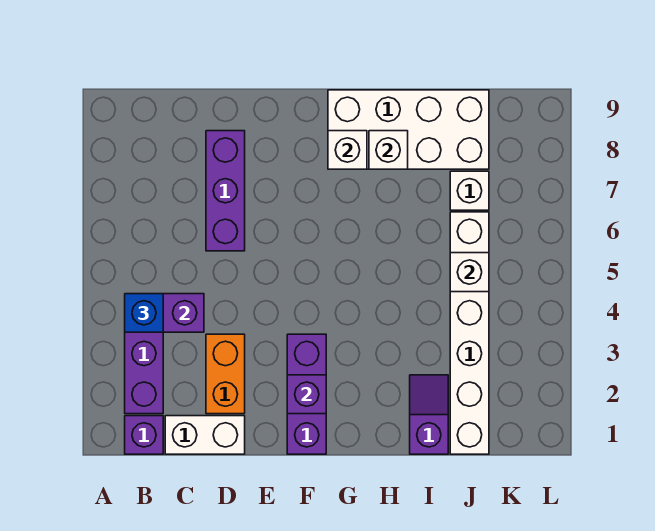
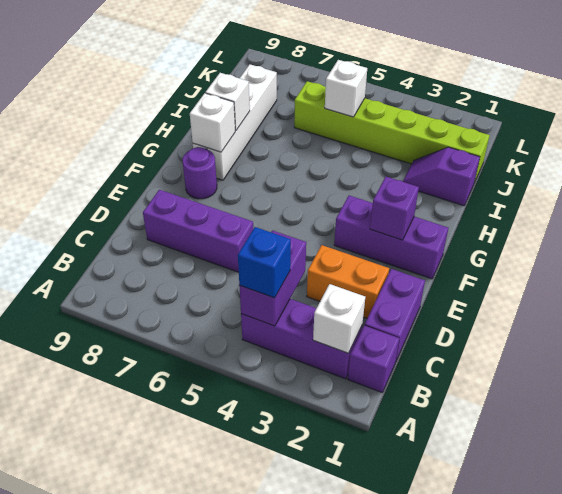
white 1x2 brick [165,416,245,454] -> purple 1x2 brick [365,269,425,361]
none -> purple 1x1 round brick [183,147,217,199]
white 2x4 brick [328,90,489,169] -> white 1x4 brick [193,64,277,180]
white 1x6 brick [450,212,489,454] -> lime 1x6 brick [294,81,490,181]
white 1x1 brick [450,171,489,210] -> white 1x1 brick moved to [313,284,365,353]

